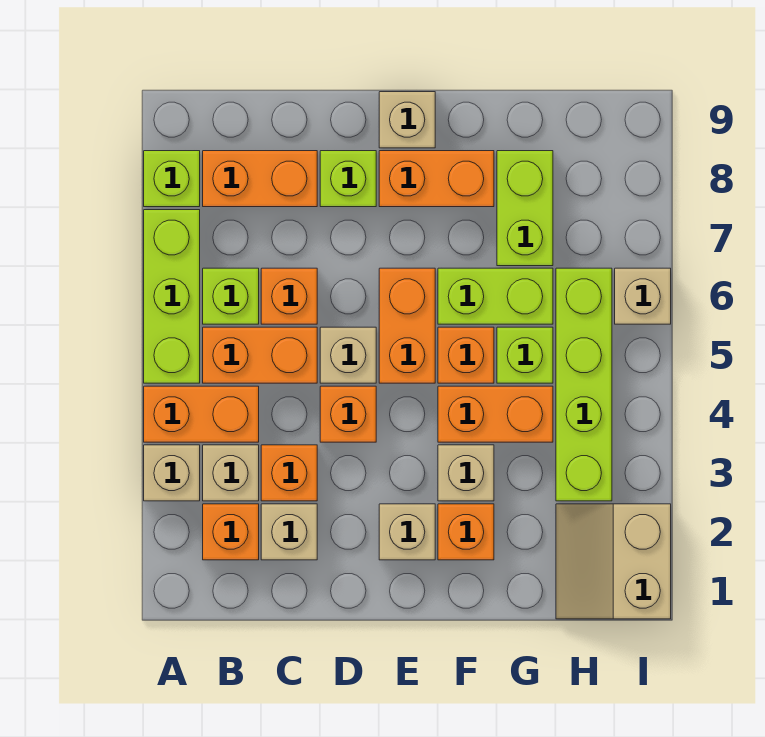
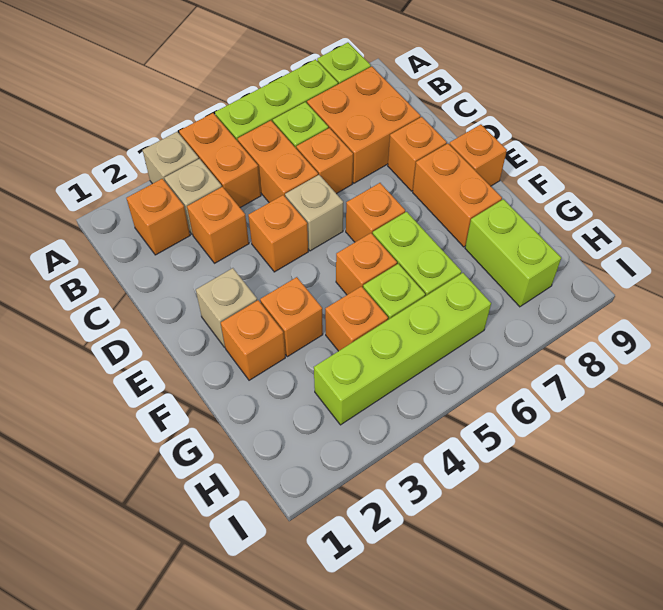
orange 1x2 brick [203,151,317,207] -> orange 2x2 brick [307,66,420,183]
tan 1x1 brick [261,504,317,560] -> none
lime 1x1 brick [320,151,376,207] -> orange 1x1 brick [388,117,447,191]
orange 1x2 brick [379,268,435,383] -> orange 1x1 brick [346,183,405,242]
tan 1x1 brick [379,92,435,148] -> orange 1x1 brick [449,124,507,186]
tan 1x1 brick [438,445,494,501] -> orange 1x1 brick [260,277,323,357]
orange 1x2 brick [438,386,553,442] -> orange 1x1 brick [325,286,388,351]
lime 1x2 brick [497,151,553,266] -> lime 1x2 brick turned to [465,199,561,307]
tan 2x2 slope [556,504,671,619] -> none
tan 1x1 brick [615,268,671,324] -> none

